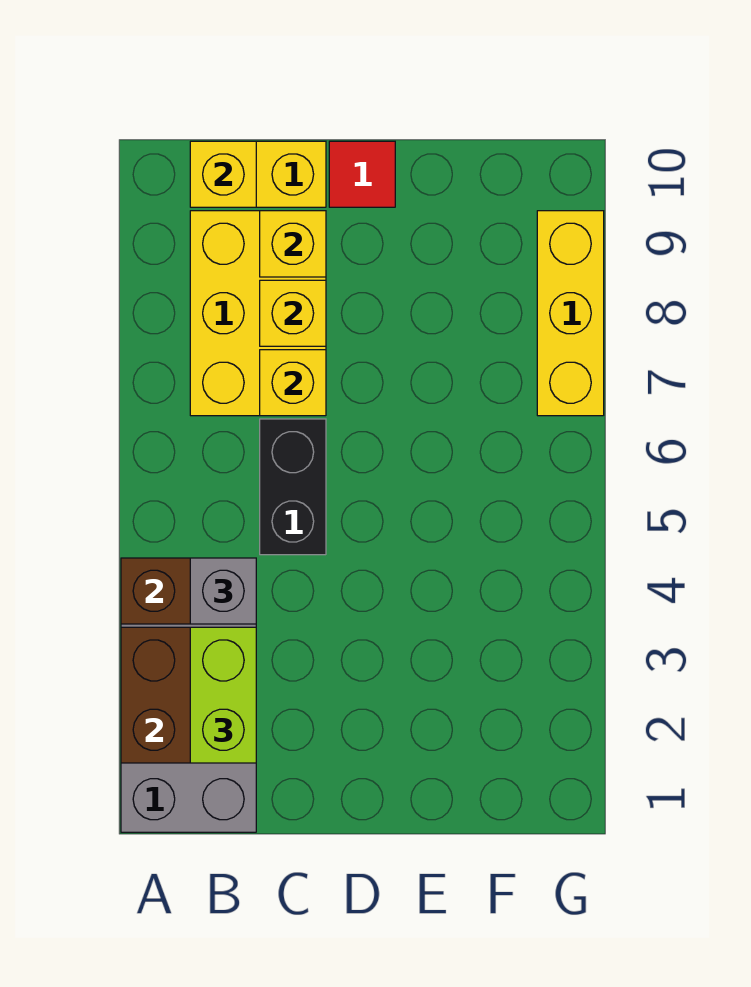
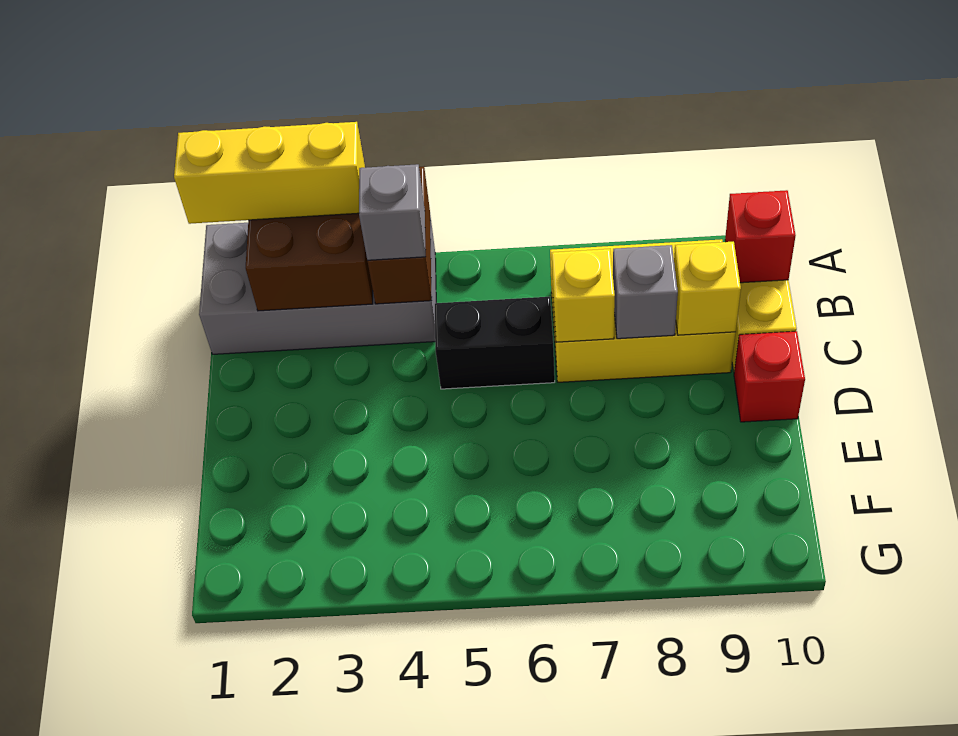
lime 1x2 brick [190,627,256,763] -> none
yellow 1x1 brick [190,141,256,207] -> red 1x1 brick [725,190,796,283]
yellow 1x1 brick [260,280,326,346] -> grey 1x1 brick [613,245,678,339]
red 1x1 tile [329,141,395,207] -> red 1x1 brick [734,331,805,422]
yellow 1x3 brick [537,211,604,416] -> yellow 1x3 brick moved to [174,122,365,224]

